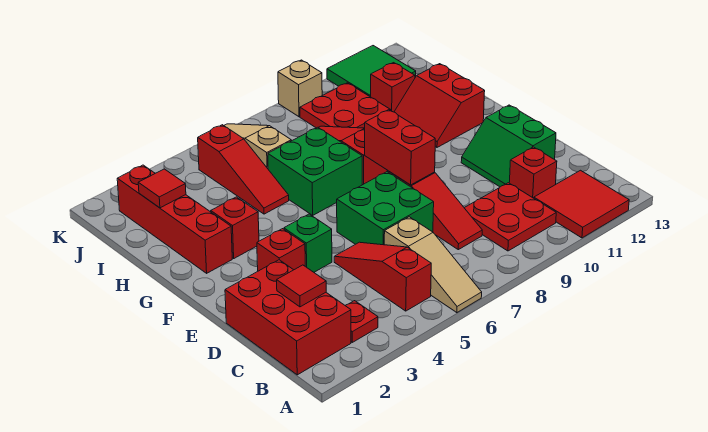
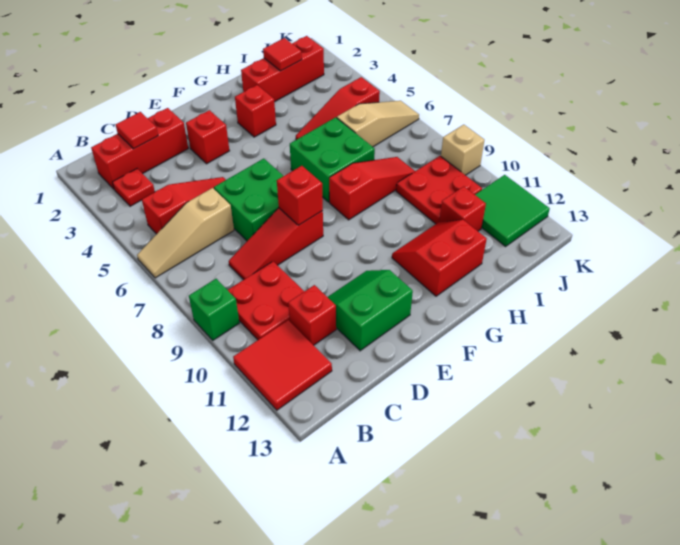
red 2x3 brick [225,260,351,375] -> red 1x3 brick [91,108,188,189]
green 1x1 brick [284,214,332,272] -> green 1x1 brick moved to [189,279,239,340]
red 1x2 brick [365,110,435,185] -> red 1x1 brick [277,166,323,225]
red 1x4 brick [117,165,232,273] -> red 1x3 brick [241,36,324,102]

